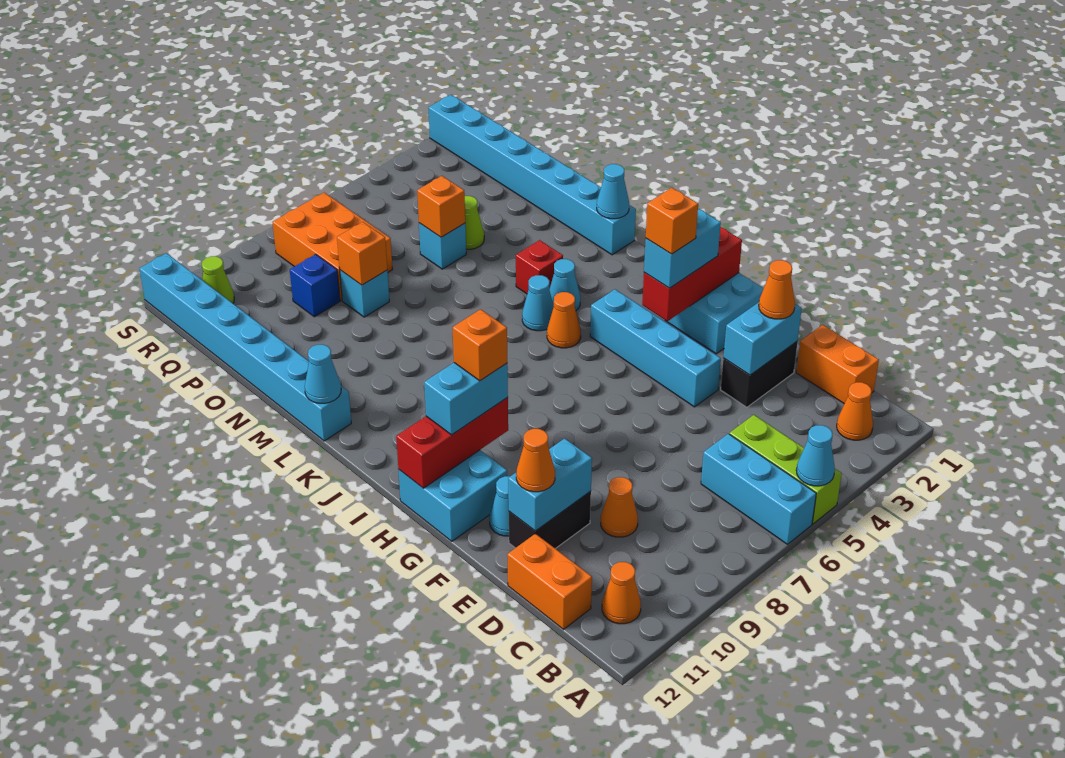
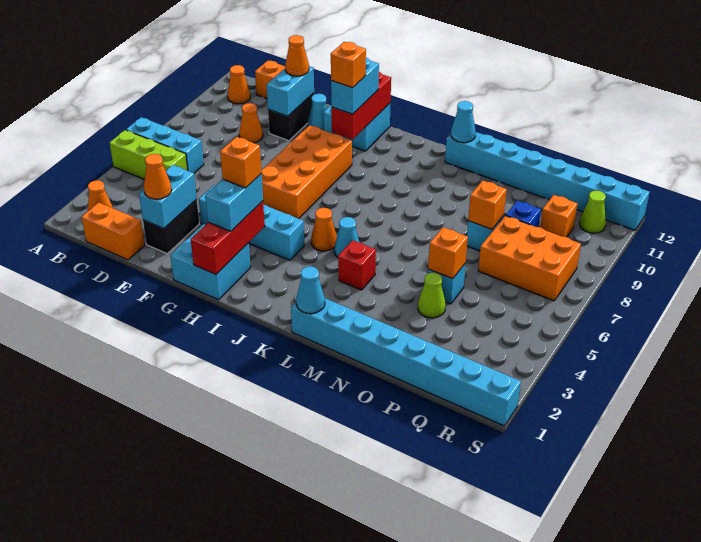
cyan 1x1 cone [796,425,835,486] -> none
none -> orange 2x4 brick [261,125,352,219]
cyan 1x1 cone [549,259,580,310] -> none
none -> orange 1x1 brick [540,195,578,237]

